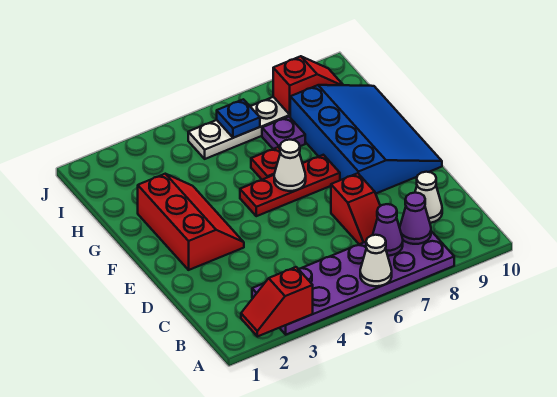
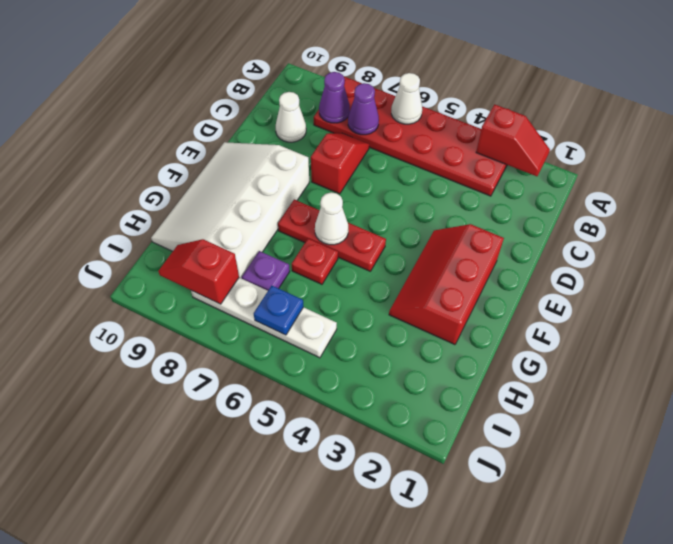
purple 2x6 plate [252,231,454,335] -> red 2x6 plate [314,77,507,196]
blue 3x4 slope [290,85,442,194] -> white 3x4 slope [151,142,309,279]

